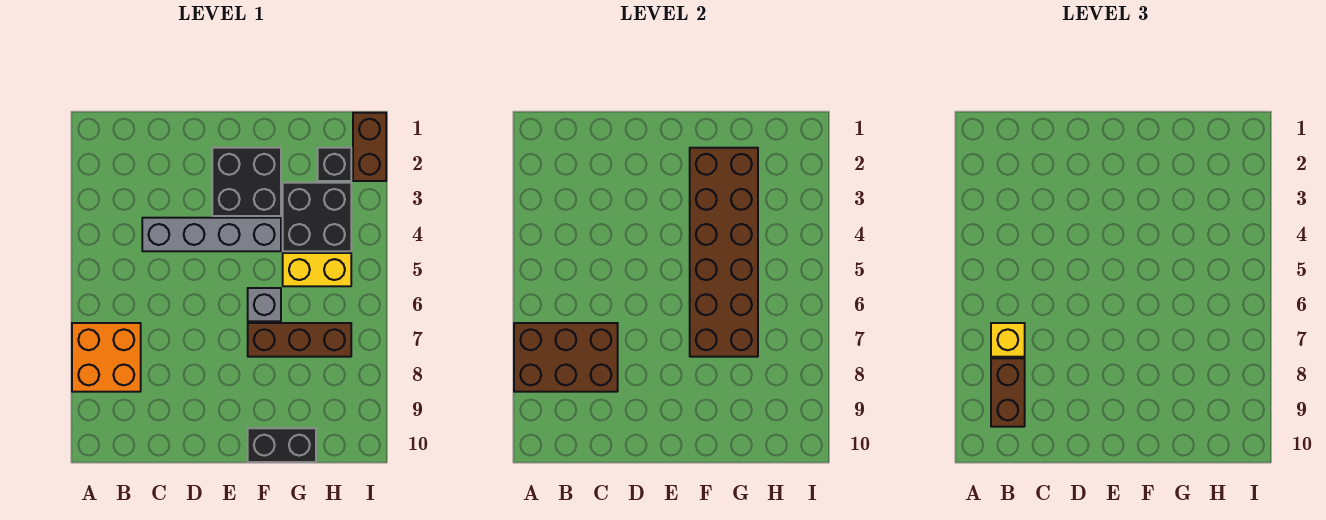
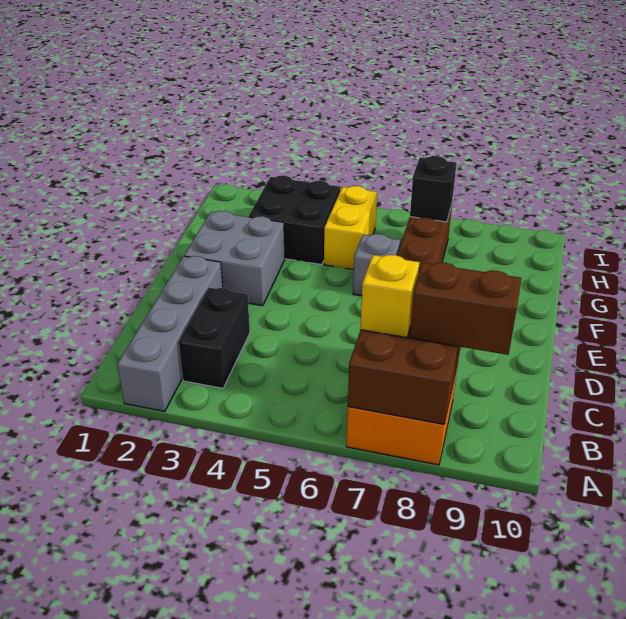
grey 1x4 brick [142,218,281,251] -> grey 1x4 brick moved to [117,256,223,411]
black 2x2 brick [212,148,281,216] -> grey 2x2 brick [184,211,285,306]
brown 2x6 brick [690,148,758,357] -> none
black 1x2 brick [248,428,316,462] -> black 1x2 brick moved to [179,288,250,388]
black 1x1 brick [318,148,351,181] -> black 1x1 brick moved to [410,156,457,222]
brown 1x2 brick [353,113,386,181] -> none

